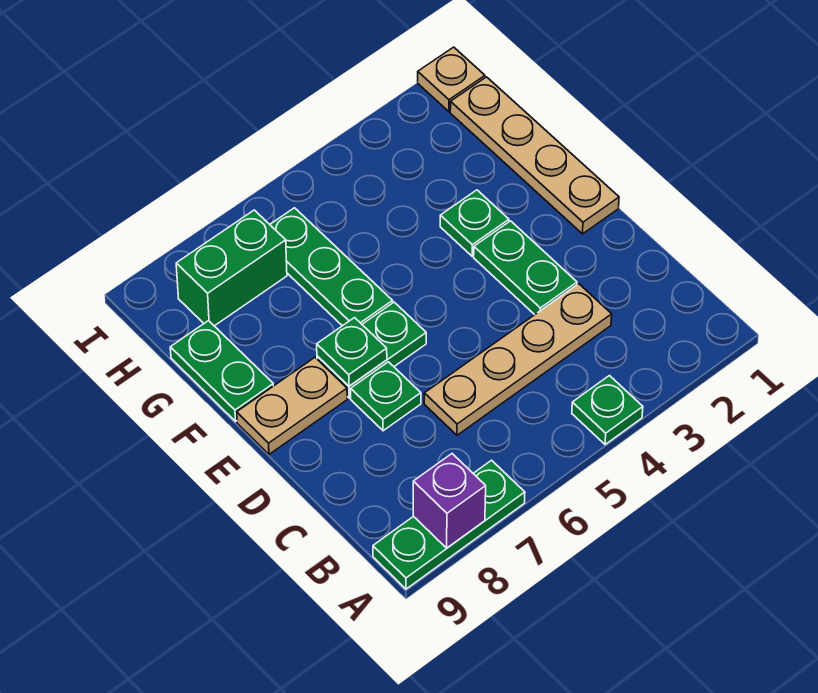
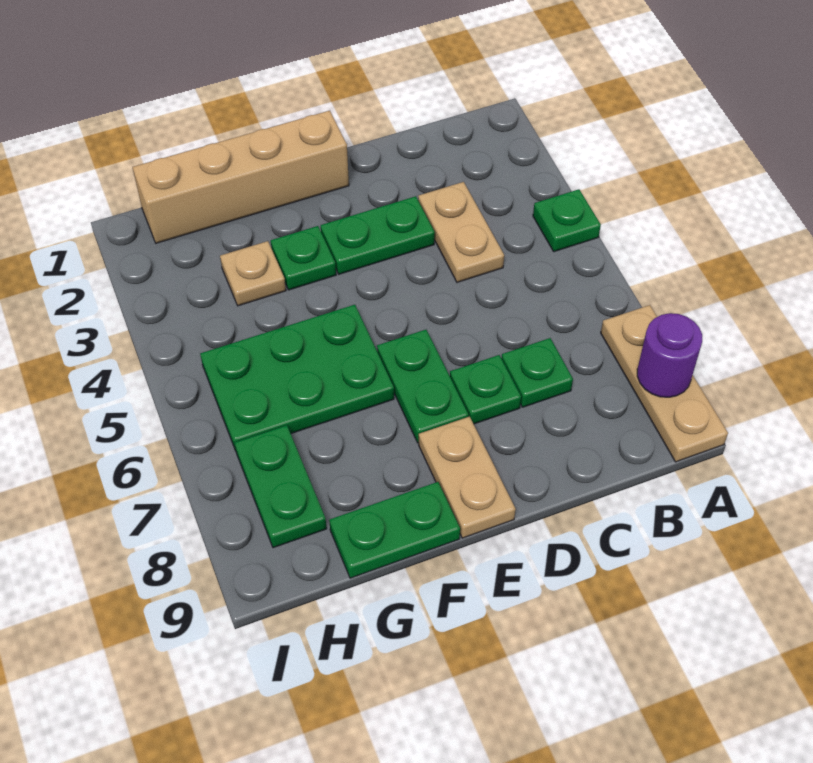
green 1x3 plate [373,460,525,589] -> tan 1x3 plate [601,305,728,462]
purple 1x1 brick [413,454,486,548] -> purple 1x1 round brick [637,313,702,397]
tan 1x4 plate [424,284,612,435] -> tan 1x2 plate [418,182,504,282]
tan 1x4 plate [450,77,619,234] -> tan 1x4 brick [132,111,349,243]
green 1x1 plate [317,318,387,386] -> green 1x1 plate moved to [501,338,573,407]
green 1x3 plate [270,208,393,326] -> green 2x3 plate [200,305,394,451]
green 1x2 brick [176,210,287,326] -> green 1x2 plate [235,425,327,548]
tan 1x1 plate [418,47,485,112] -> tan 1x1 plate moved to [220,241,286,306]

